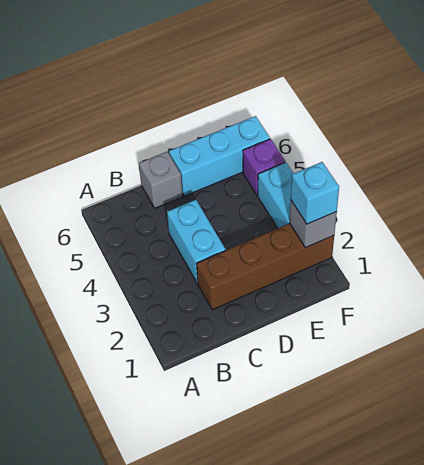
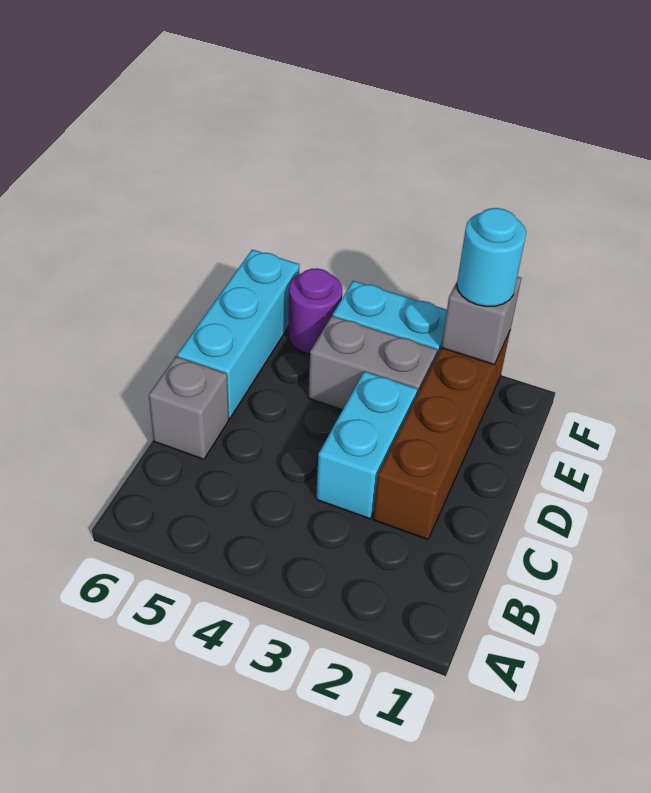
cyan 1x2 brick [167,200,226,283] -> cyan 1x2 brick turned to [316,371,417,519]
none -> grey 1x2 brick [308,316,437,410]
cyan 1x1 brick [291,162,339,224] -> cyan 1x1 round brick [457,208,526,307]
purple 1x1 brick [243,139,285,196] -> purple 1x1 round brick [288,268,342,354]

